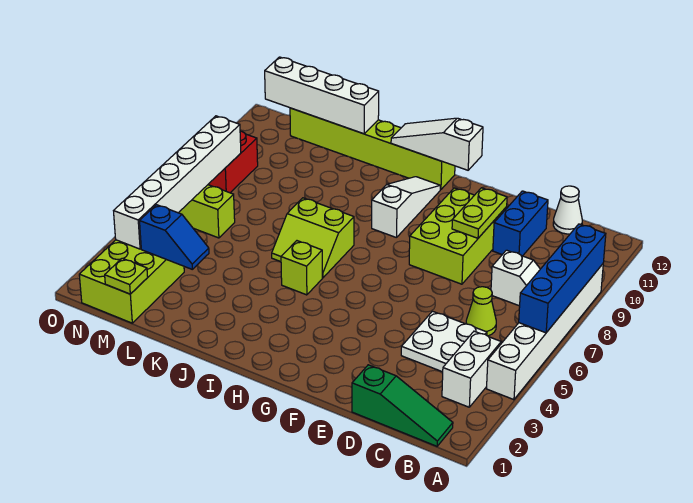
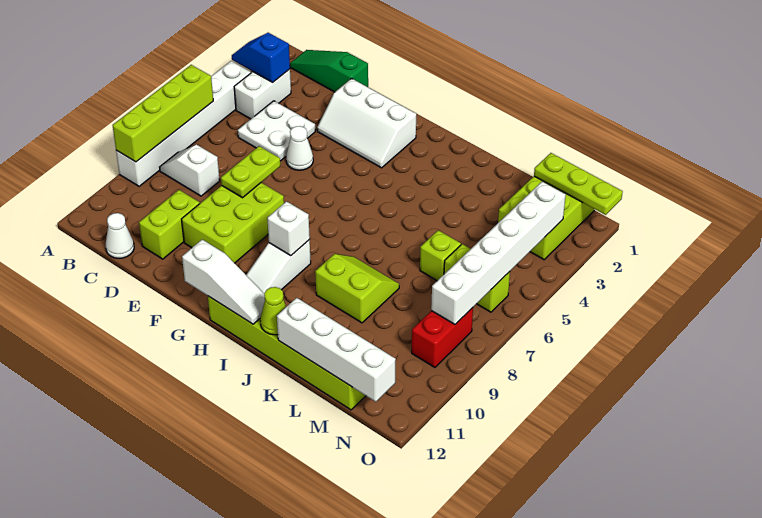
blue 1x4 brick [519,224,606,333] -> lime 1x4 brick [113,65,213,162]
lime 1x1 cone [466,287,496,336] -> lime 1x1 cone moved to [260,287,286,335]
blue 1x2 brick [493,191,548,256] -> lime 1x2 brick [139,190,200,259]
none -> white 2x3 slope [317,78,416,168]
none -> white 1x1 cone [286,126,313,170]
lime 1x2 plate [452,188,507,238] -> lime 1x2 plate moved to [221,146,280,198]
none -> white 1x1 brick [267,201,310,256]
lime 1x1 brick [281,241,322,295] -> lime 1x1 brick moved to [420,230,461,281]
lime 2x2 slope [272,198,354,278] -> lime 2x2 slope moved to [315,254,399,323]
blue 1x2 slope [140,205,209,269] -> blue 1x2 slope moved to [232,33,290,82]
lime 1x1 plate [105,258,148,294] -> lime 1x3 plate [534,153,623,215]

